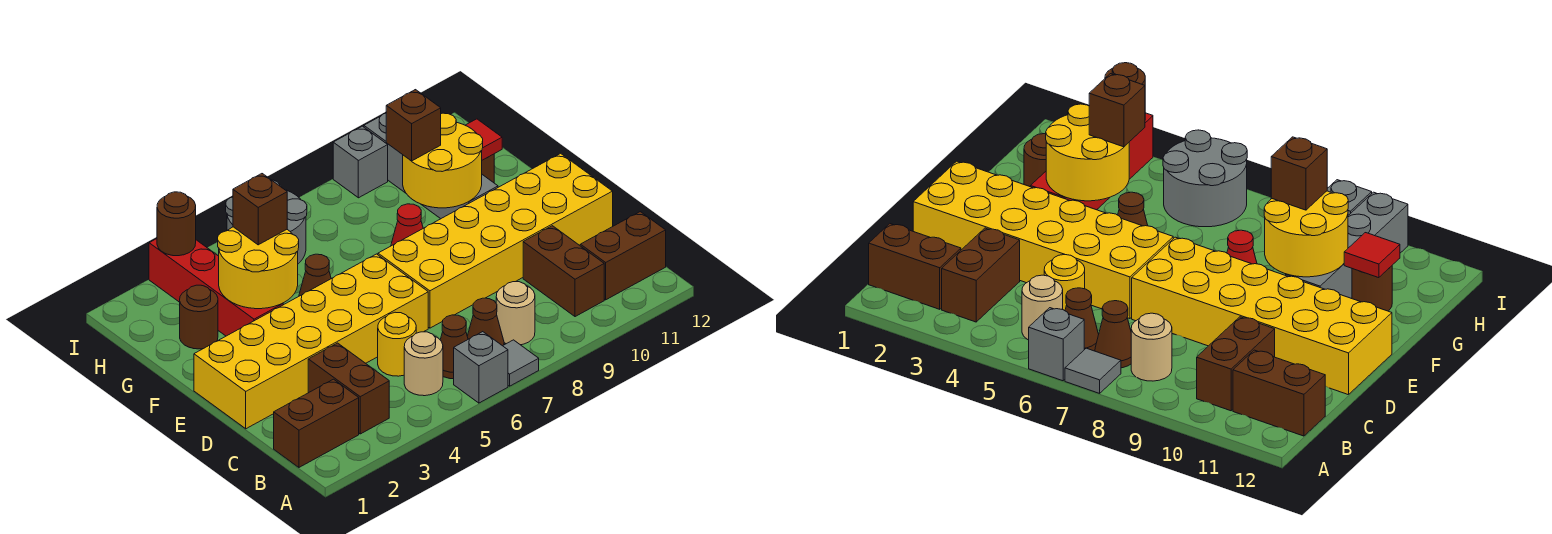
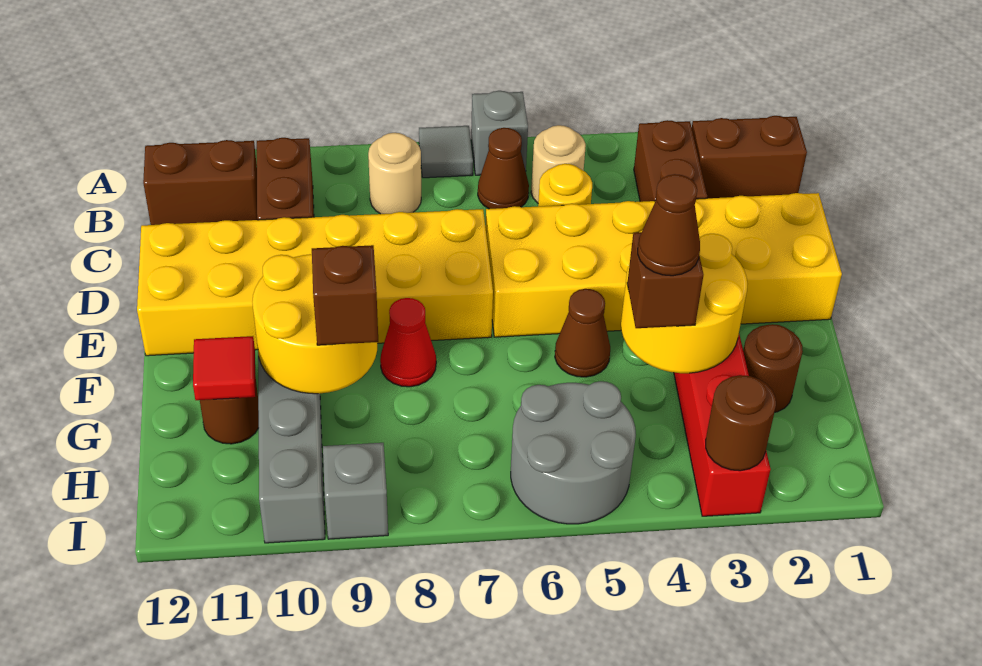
brown 1x1 cone [467,298,504,346] -> brown 1x1 cone moved to [638,174,700,276]

